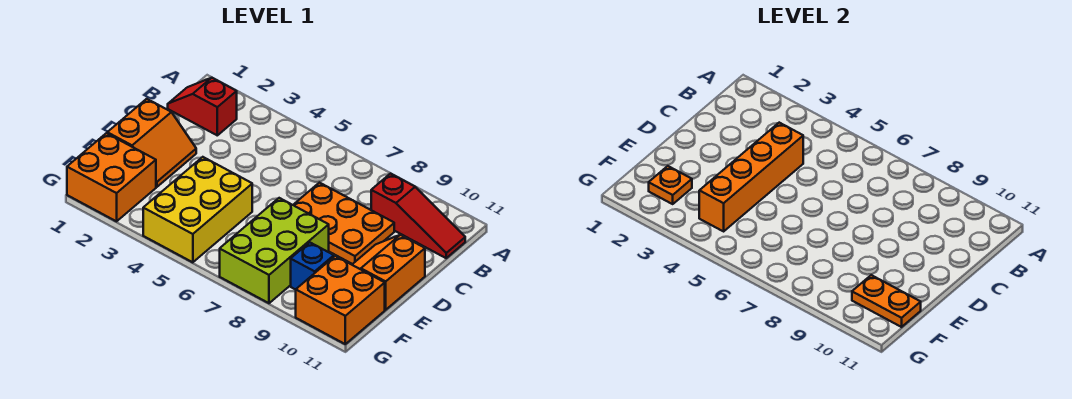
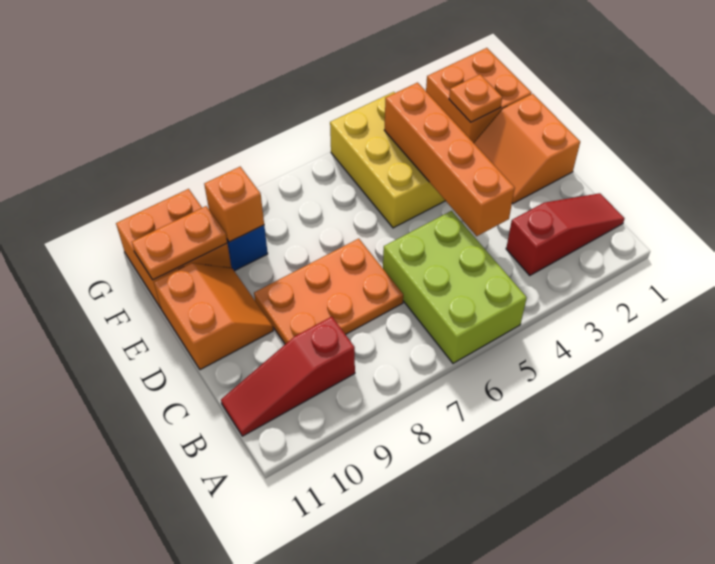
red 1x2 slope [168,78,237,135] -> red 1x3 slope [506,193,625,276]
lime 2x3 brick [220,198,329,303] -> lime 2x3 brick moved to [383,211,527,363]
none -> orange 1x1 brick [204,167,264,242]

